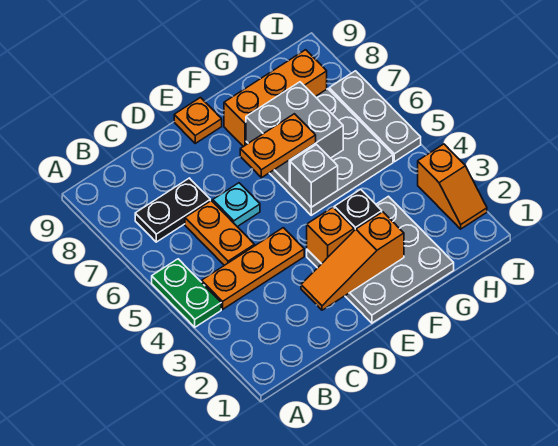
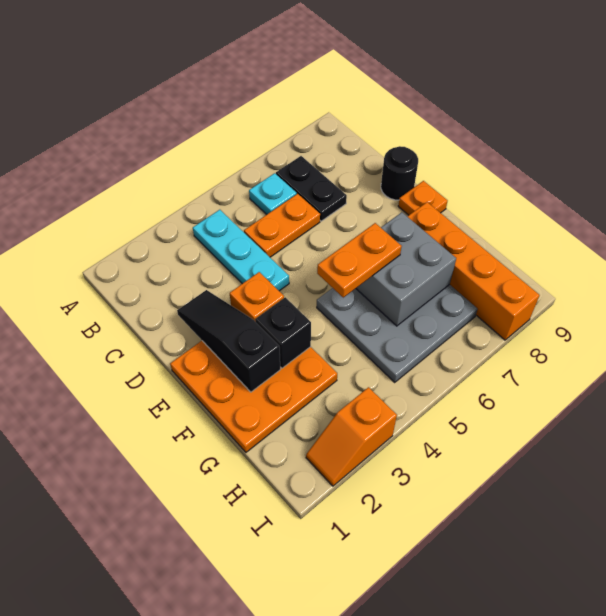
green 1x2 plate [152,259,221,327] -> none
orange 1x3 plate [202,228,304,309] -> cyan 1x3 plate [193,210,289,291]
orange 1x3 slope [301,212,404,310] -> black 1x3 slope [177,290,281,392]
cyan 1x1 plate [213,183,260,227] -> cyan 1x1 plate moved to [249,173,297,215]
none -> black 1x1 round brick [381,146,418,200]
grey 3x3 plate [307,196,454,323] -> orange 3x3 plate [170,341,337,452]
orange 1x2 plate [240,114,316,178] -> orange 1x2 plate turned to [317,223,402,297]
grey 1x1 brick [290,145,338,207] -> none
orange 1x3 brick [224,50,327,147] -> orange 1x4 brick [407,202,539,340]
grey 1x3 plate [329,71,421,162] -> none

